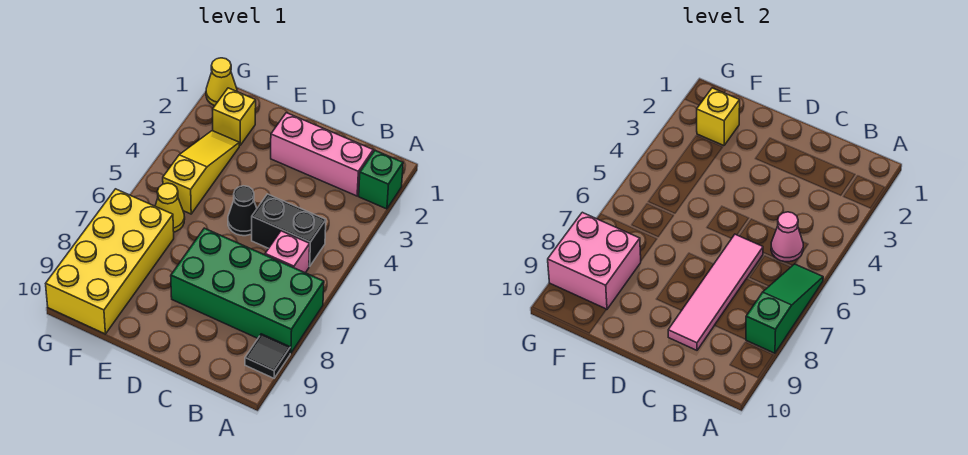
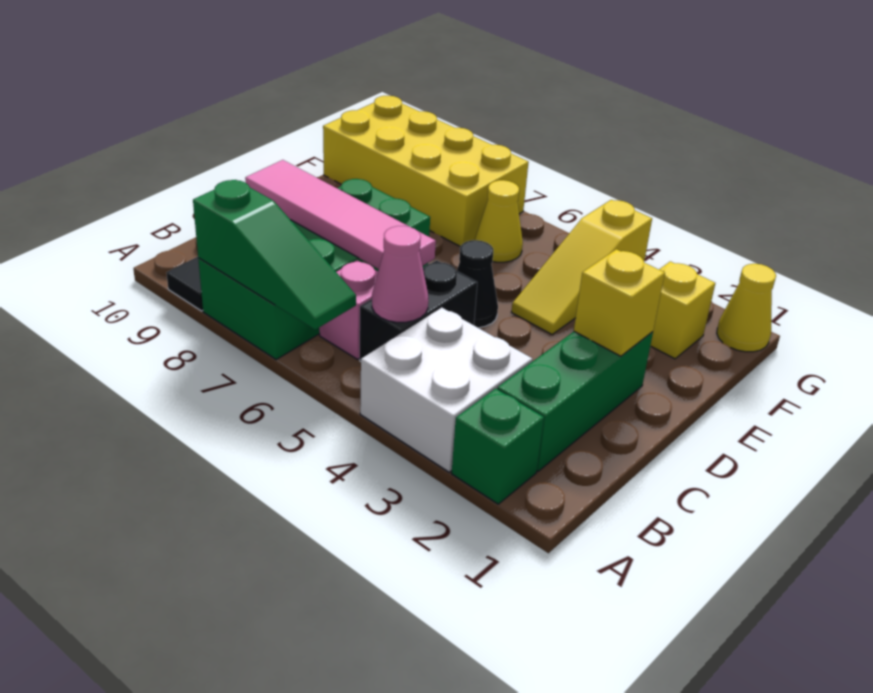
none -> white 2x2 brick [360,308,532,472]
pink 1x3 brick [271,113,373,196] -> green 1x3 brick [497,332,653,471]
yellow 1x1 brick [697,88,740,146] -> yellow 1x1 brick moved to [574,249,665,356]
yellow 1x3 slope [163,131,239,214] -> yellow 1x3 slope turned to [511,200,652,334]
pink 2x2 brick [548,212,641,309] -> none

